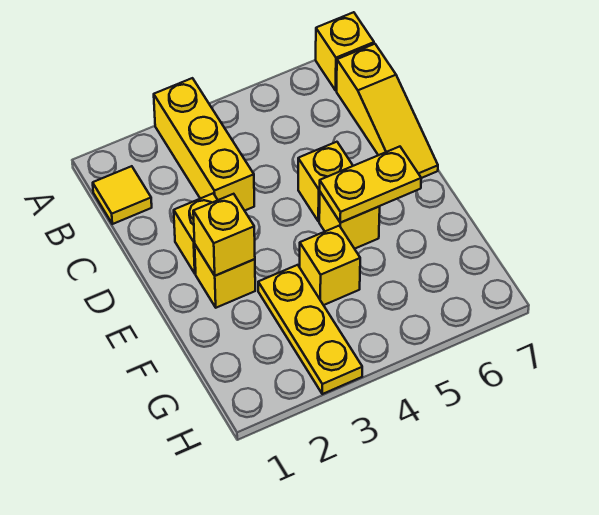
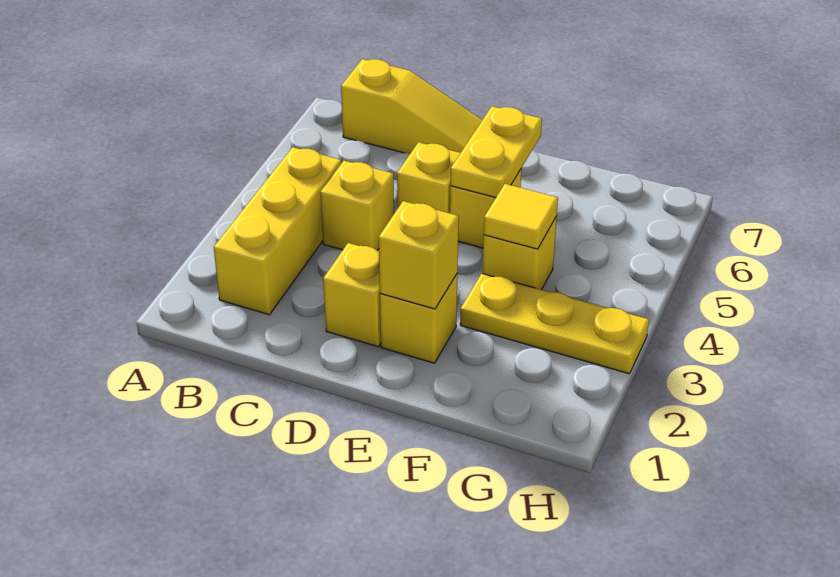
yellow 1x3 brick [154,78,254,211] -> yellow 1x3 brick turned to [214,147,341,315]
yellow 1x1 brick [316,12,374,90] -> yellow 1x1 brick moved to [320,161,394,251]
yellow 1x1 tile [93,166,152,224] -> yellow 1x1 tile moved to [484,184,558,249]

